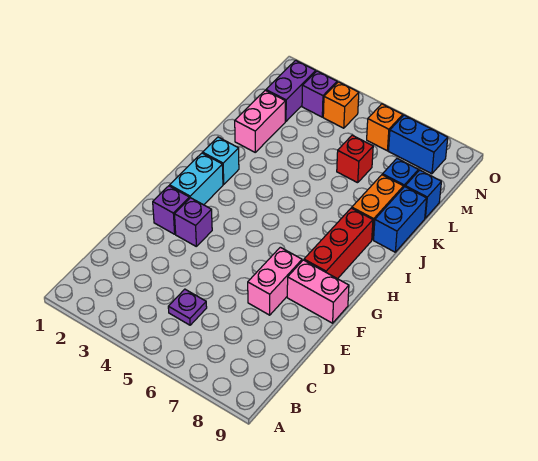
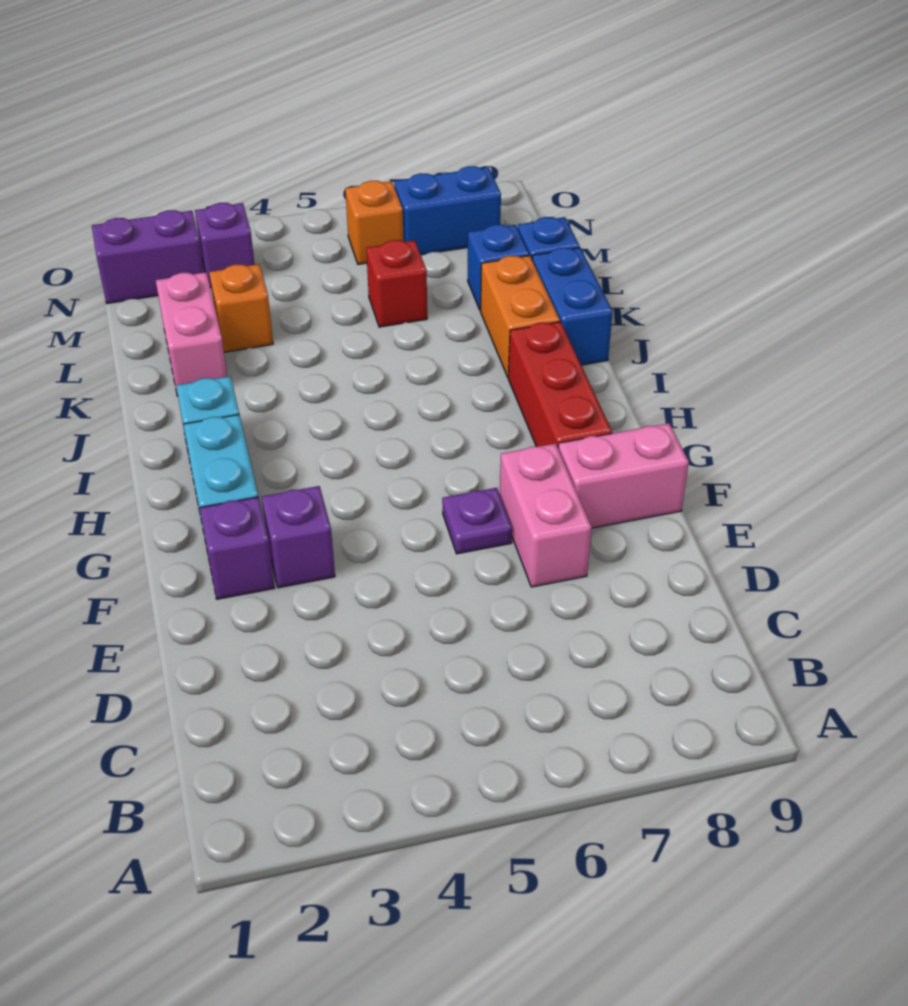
purple 1x1 plate [168,289,207,325] -> purple 1x1 plate moved to [442,488,512,554]
purple 1x2 brick [266,60,316,121] -> purple 1x2 brick turned to [92,210,204,303]
orange 1x1 brick [323,82,359,128] -> orange 1x1 brick moved to [209,264,273,352]

